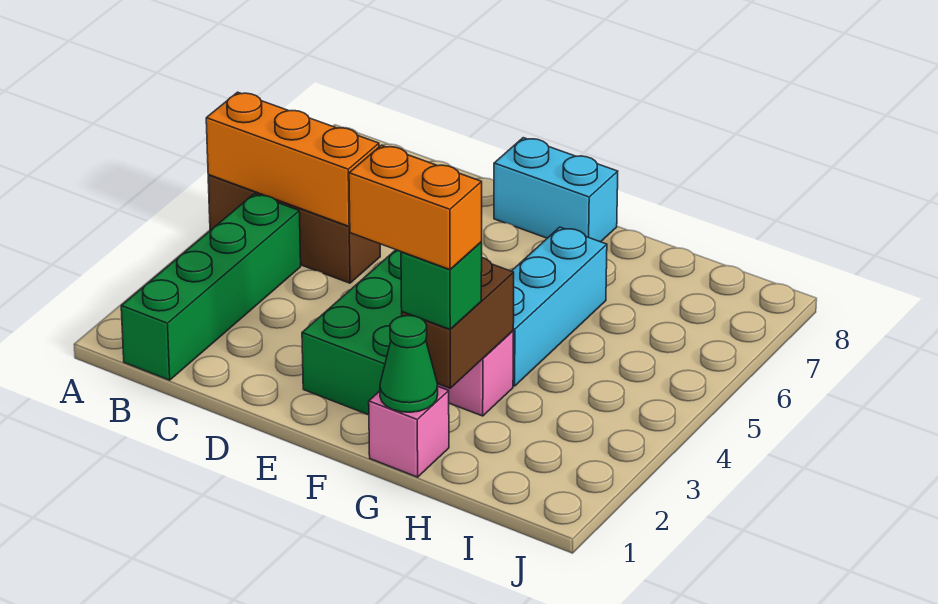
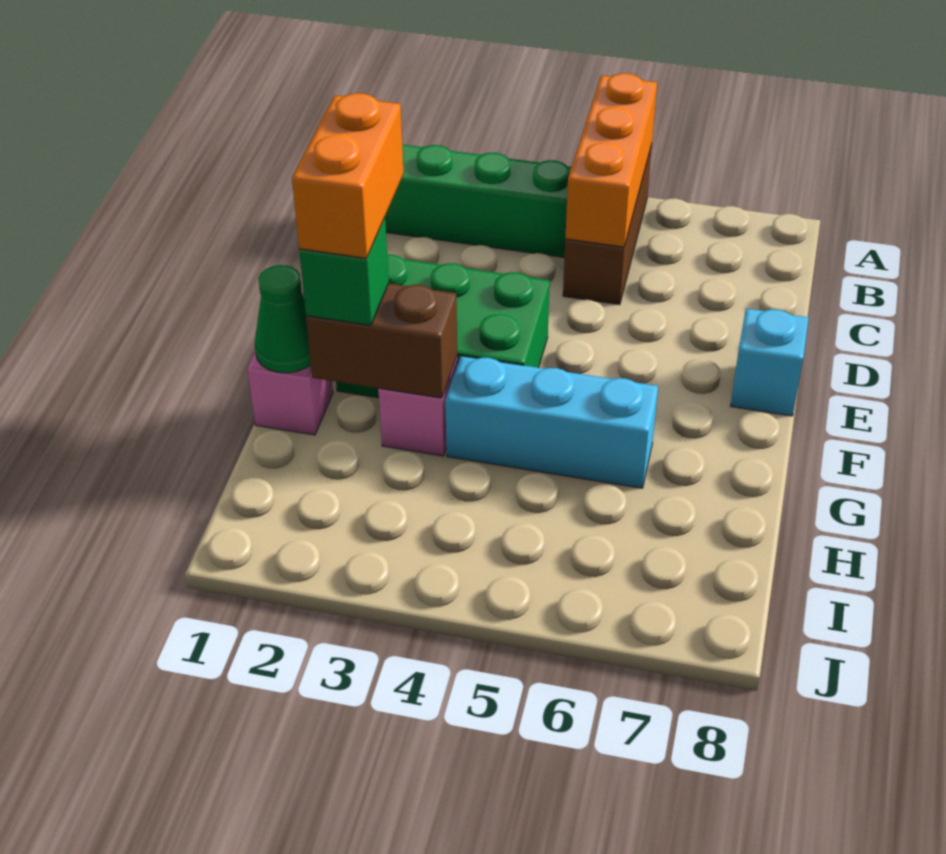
cyan 1x2 brick [494,138,618,242] -> cyan 1x1 brick [731,308,809,416]

